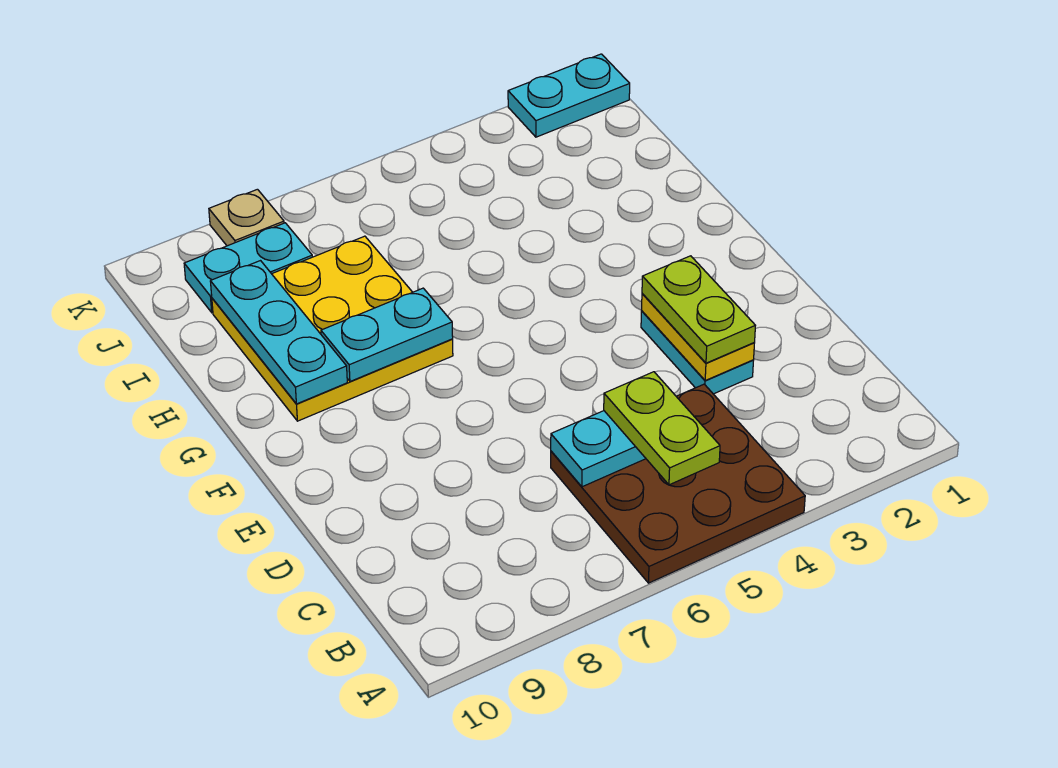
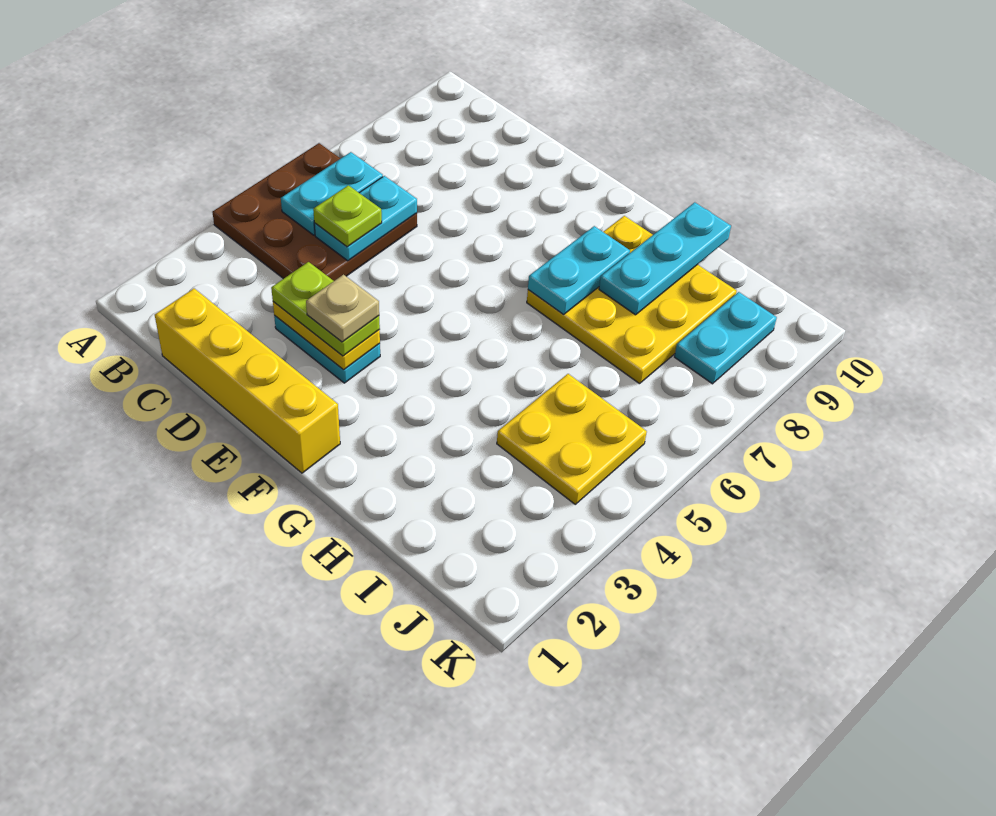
lime 1x2 plate [604,372,720,485] -> lime 1x1 plate [313,185,382,247]
none -> yellow 1x4 brick [155,289,340,473]
cyan 1x3 plate [210,261,347,404] -> cyan 1x3 plate turned to [599,202,731,315]
none -> yellow 2x2 plate [497,374,647,504]
cyan 1x2 plate [508,54,630,137] -> cyan 1x2 plate moved to [281,152,383,235]
tan 1x1 plate [209,189,284,246] -> tan 1x1 plate moved to [306,275,379,342]

